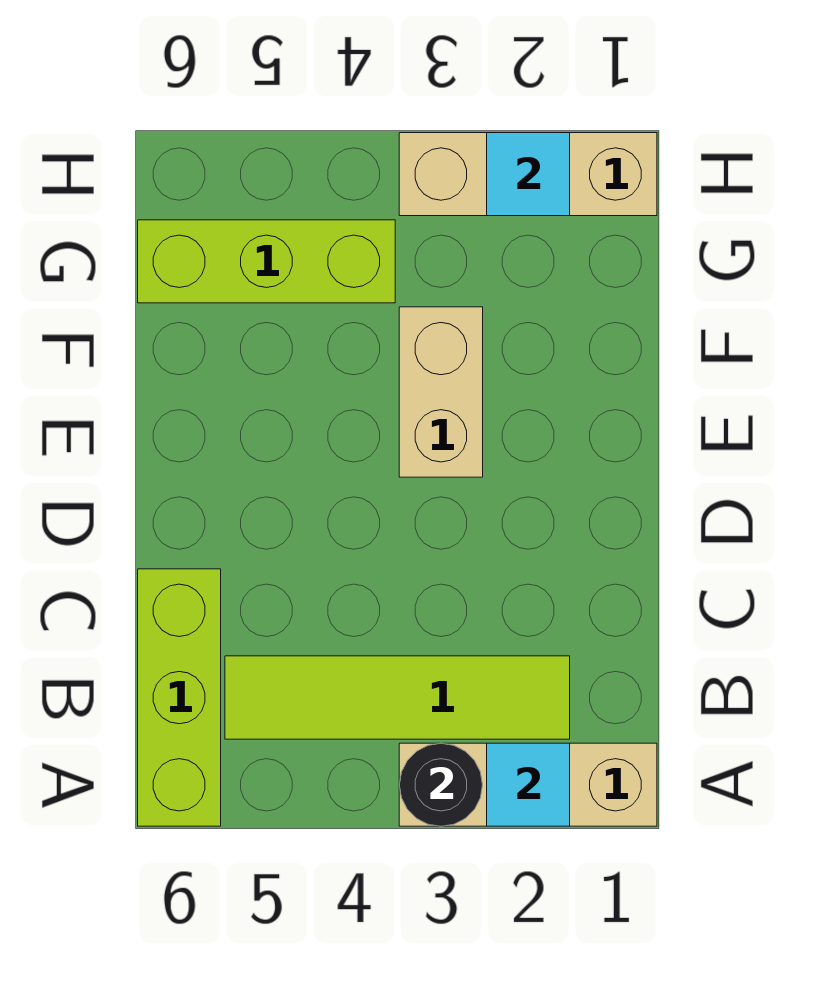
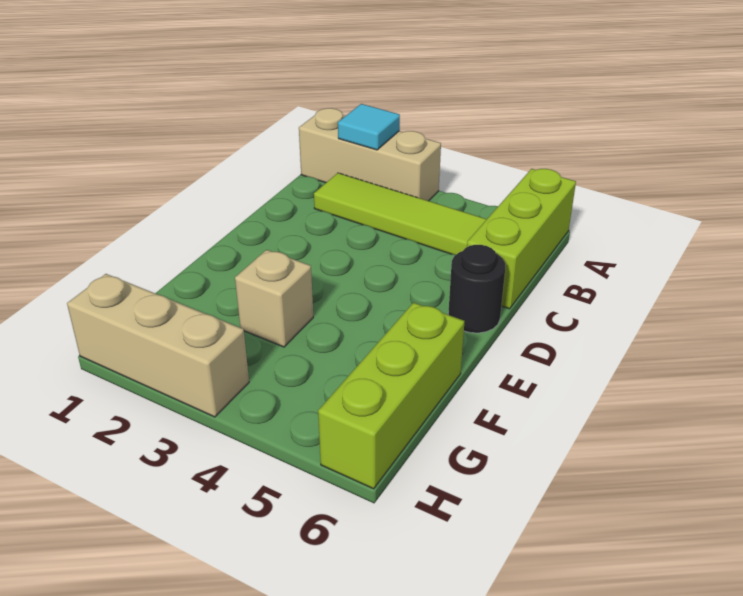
black 1x1 round brick [399,743,482,826] -> black 1x1 round brick moved to [448,245,505,333]
tan 1x2 brick [399,307,483,477] -> tan 1x1 brick [235,250,313,347]
lime 1x3 brick [138,220,395,303] -> lime 1x3 brick turned to [318,303,465,489]
cyan 1x1 tile [487,133,570,216] -> none

